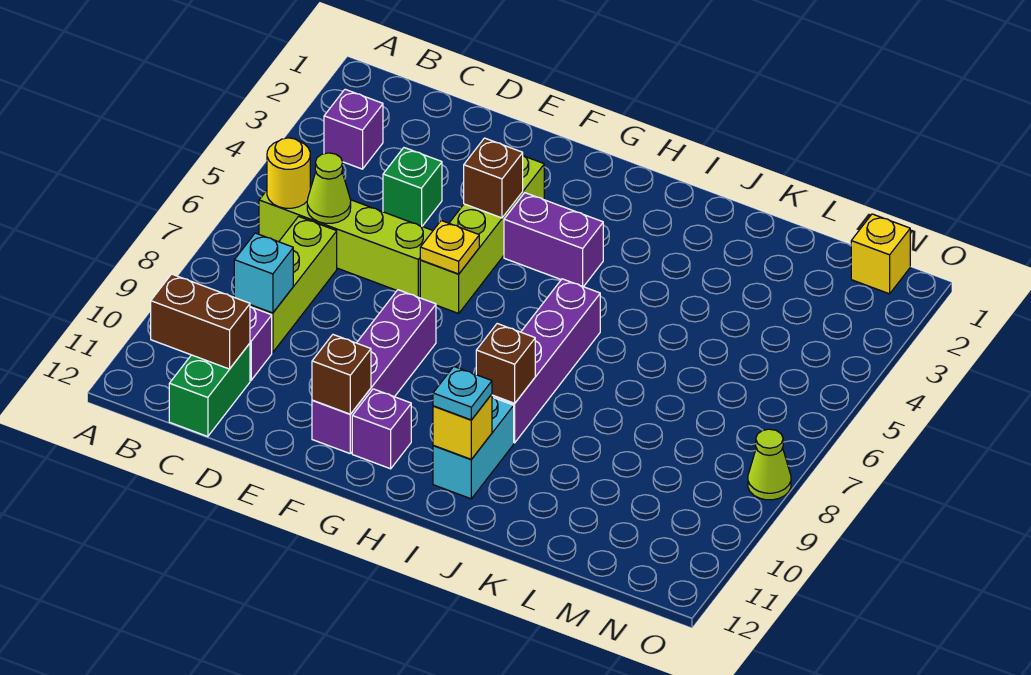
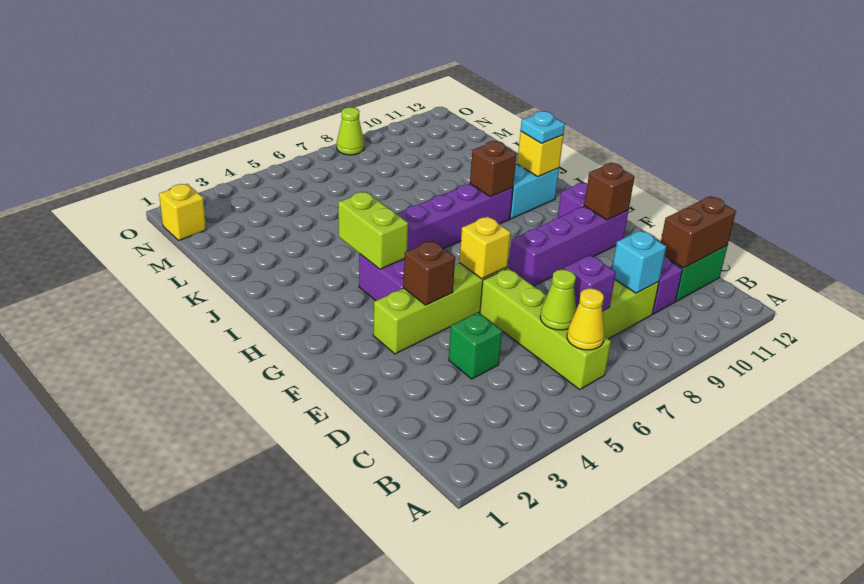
purple 1x1 brick [324,89,383,169] -> purple 1x1 brick moved to [564,255,616,311]
yellow 1x1 round brick [267,138,310,208] -> yellow 1x1 cone [567,288,604,350]
brown 1x2 brick [151,274,250,369] -> brown 1x2 brick turned to [661,196,736,268]
yellow 1x1 plate [420,221,479,274] -> yellow 1x1 brick [459,216,511,279]
none -> lime 1x2 brick [338,192,408,269]

